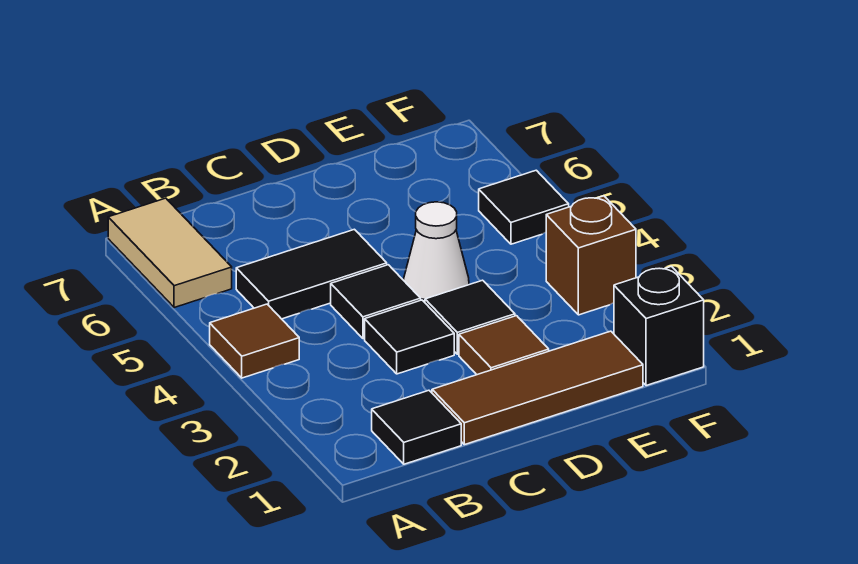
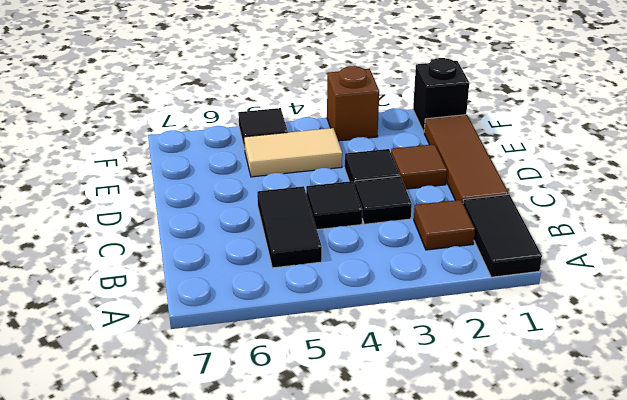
brown 1x1 tile [210,304,299,378] -> brown 1x1 tile moved to [414,200,475,250]
tan 1x2 tile [108,198,232,308] -> tan 1x2 tile moved to [244,128,342,177]
black 1x1 tile [372,390,461,464] -> black 1x2 tile [463,194,542,277]
white 1x1 cone [403,202,469,302] -> none

